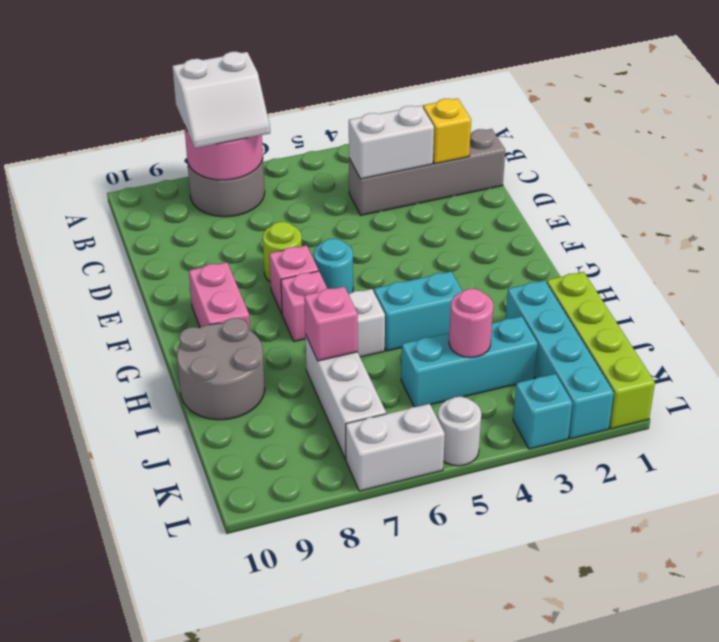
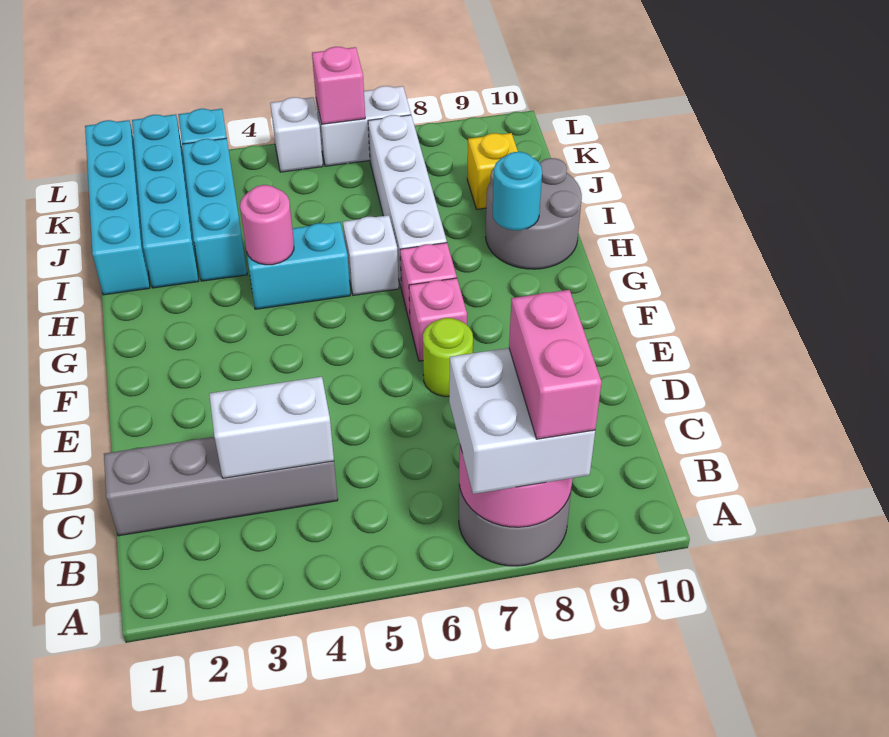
white 2x2 slope [173,52,270,148] -> white 2x2 brick [449,348,595,494]
yellow 1x1 brick [423,98,471,164] -> yellow 1x1 brick moved to [467,133,518,209]
cyan 1x1 round brick [314,238,353,294] -> cyan 1x1 round brick moved to [493,152,542,230]
pink 1x2 brick [189,262,250,330] -> pink 1x2 brick moved to [509,290,601,439]
lime 1x4 brick [547,272,655,429] -> cyan 1x4 brick [85,120,150,295]
white 1x3 brick [305,335,386,459] -> white 1x4 brick [368,115,447,286]
pink 1x1 brick [304,287,358,361] -> pink 1x1 brick moved to [312,47,365,124]
cyan 1x3 brick [401,316,538,407] -> cyan 1x3 brick turned to [182,138,247,281]
pink 1x1 round brick [449,289,493,357] -> pink 1x1 round brick moved to [240,185,294,265]
white 1x1 round brick [438,397,481,466] -> white 1x1 brick [270,97,323,172]

